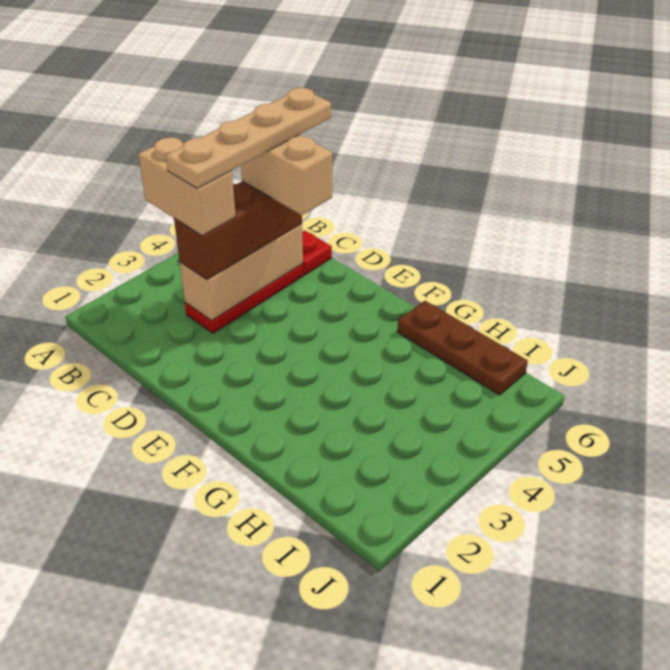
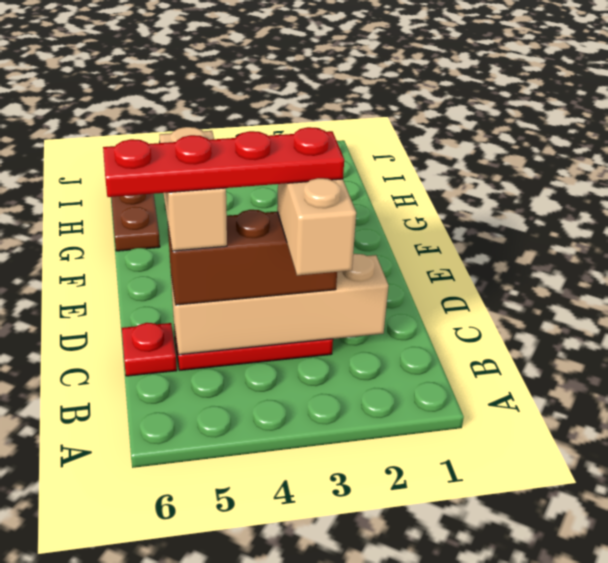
tan 1x3 brick [180,224,303,320] -> tan 1x4 brick [171,254,389,355]
tan 1x4 plate [166,88,331,188] -> red 1x4 plate [103,127,344,197]

